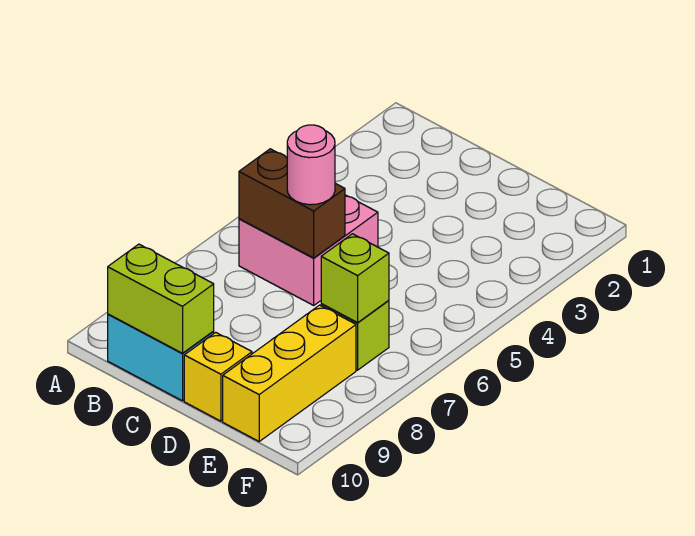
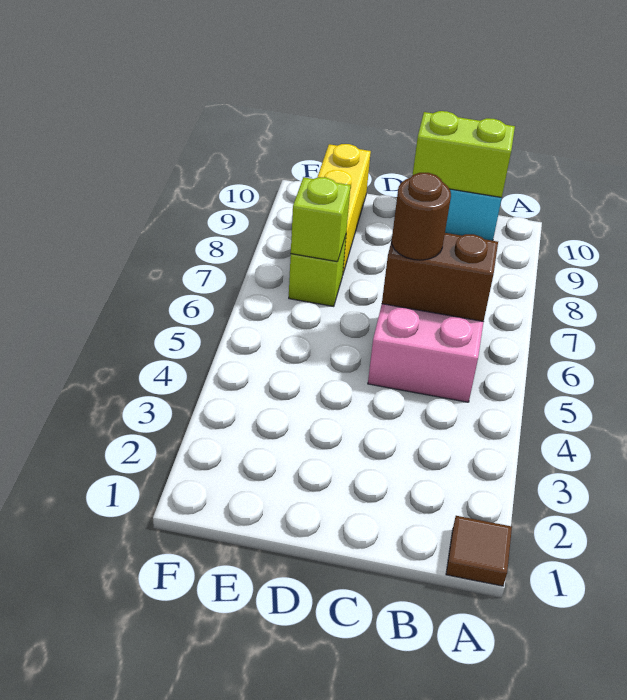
none -> brown 1x1 tile [446,516,512,586]
pink 1x1 round brick [287,125,335,205] -> brown 1x1 round brick [392,173,451,260]
yellow 1x1 brick [184,332,252,421] -> none

